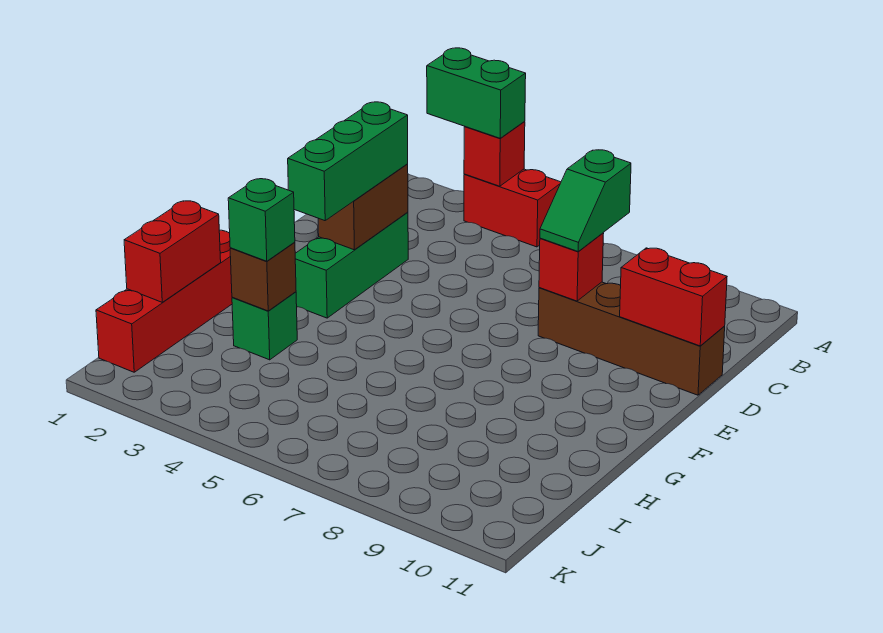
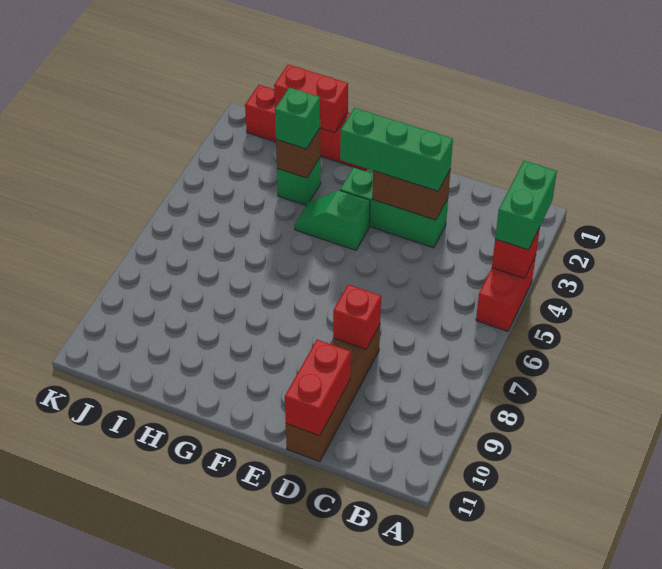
green 1x2 slope [540,150,631,252] -> green 1x2 slope moved to [294,190,370,250]

